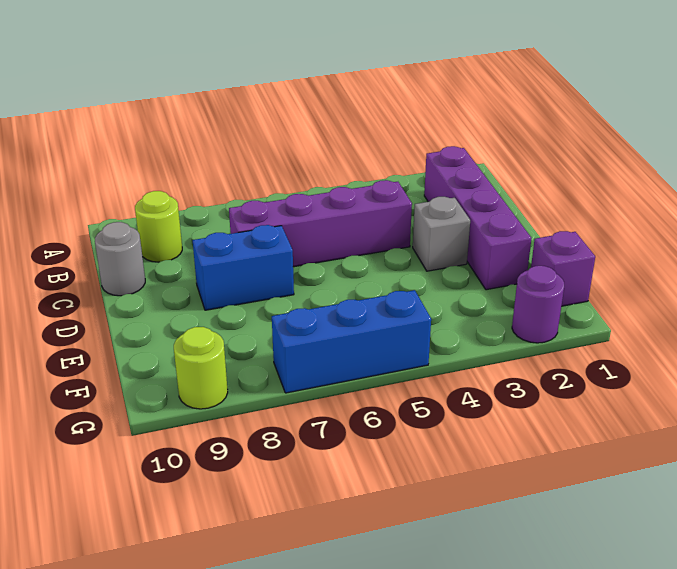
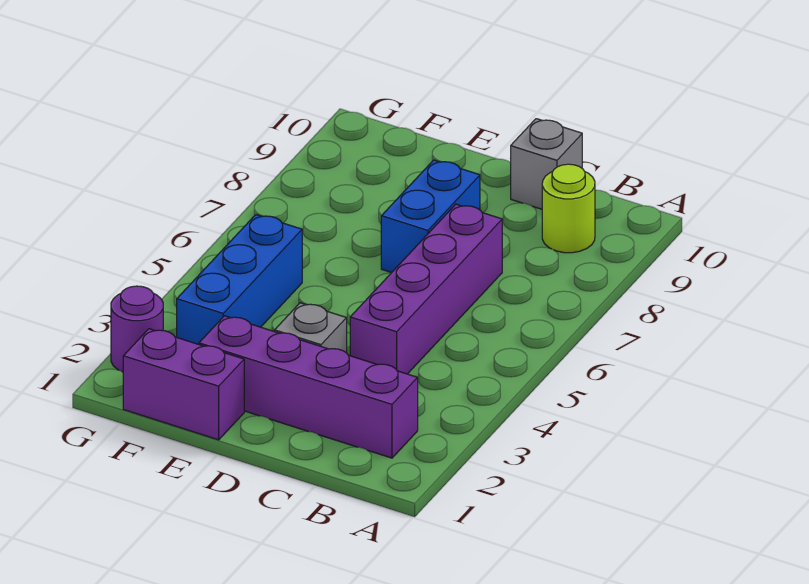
grey 1x1 round brick [95,222,145,296] -> grey 1x1 brick [511,119,582,209]
purple 1x1 brick [531,231,595,306] -> purple 1x2 brick [123,329,244,440]
blue 1x3 brick [272,290,431,393] -> blue 1x3 brick moved to [177,215,302,344]
lime 1x1 round brick [174,327,228,409] -> none

